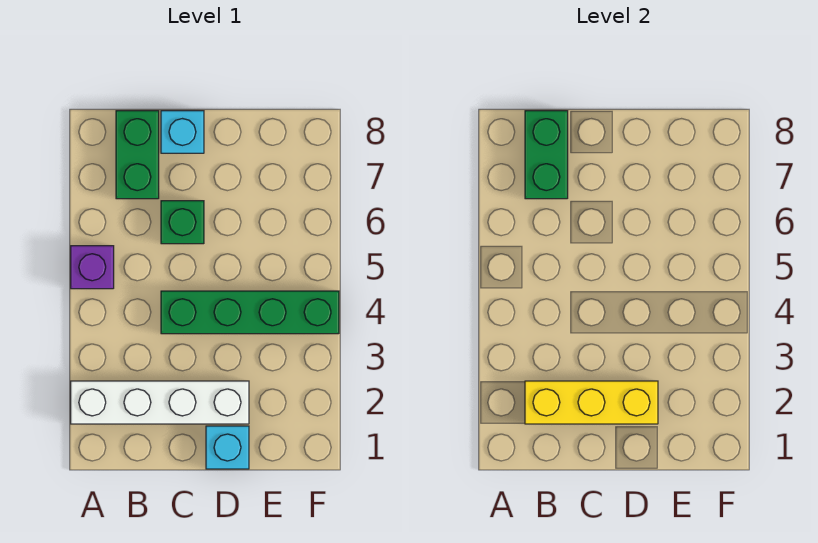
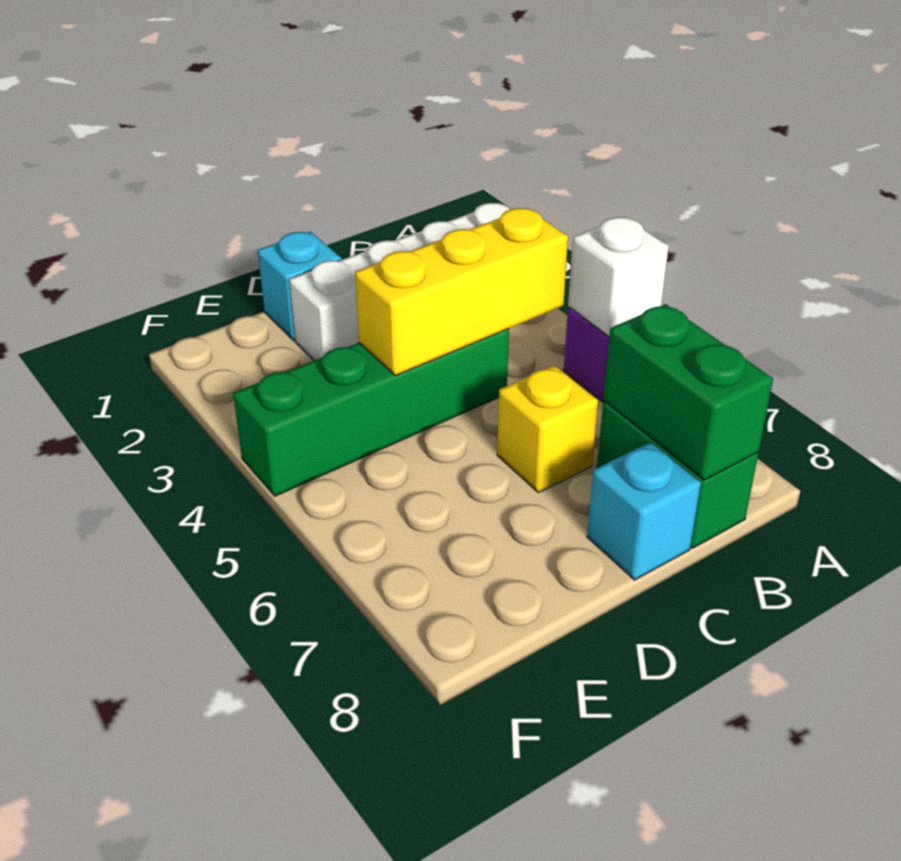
none -> white 1x1 brick [568,217,669,336]
yellow 1x3 brick [525,381,658,424] -> yellow 1x3 brick moved to [355,208,568,376]
green 1x1 brick [161,201,204,244] -> yellow 1x1 brick [497,365,598,493]

